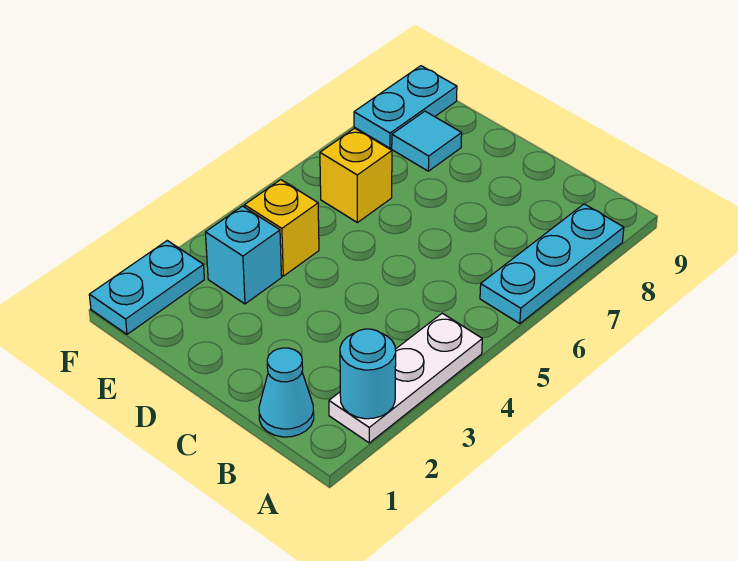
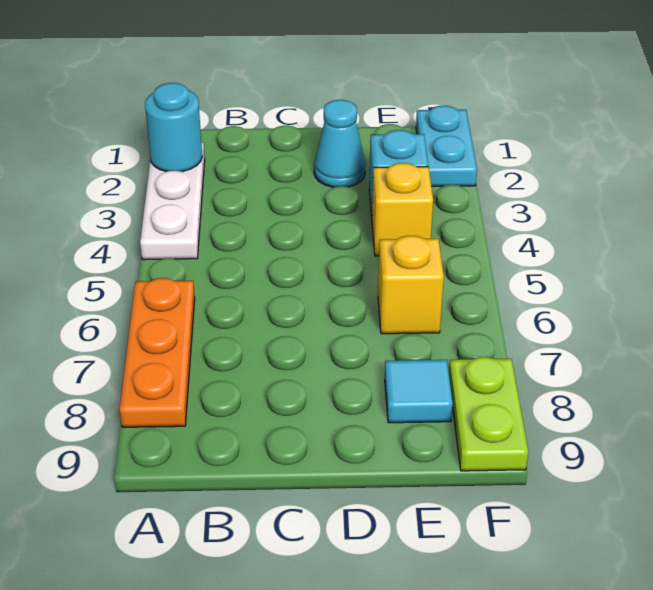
cyan 1x3 plate [480,204,624,324] -> orange 1x3 plate [120,278,195,427]
cyan 1x1 cone [259,348,314,437] -> cyan 1x1 cone moved to [314,100,366,187]
cyan 1x2 plate [354,66,457,148] -> lime 1x2 plate [449,357,528,471]

